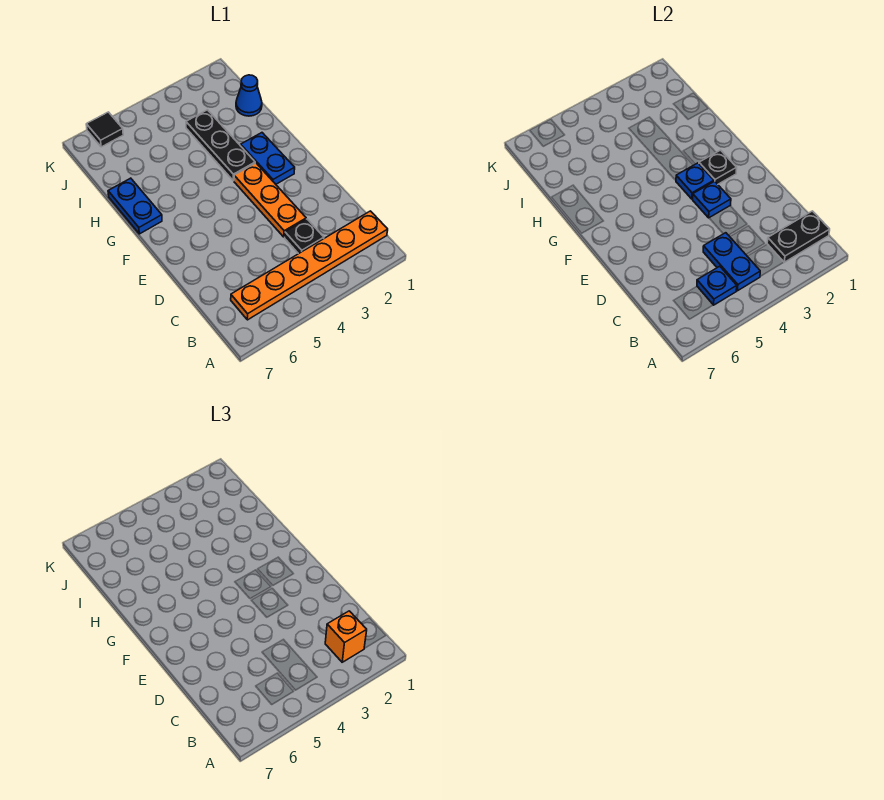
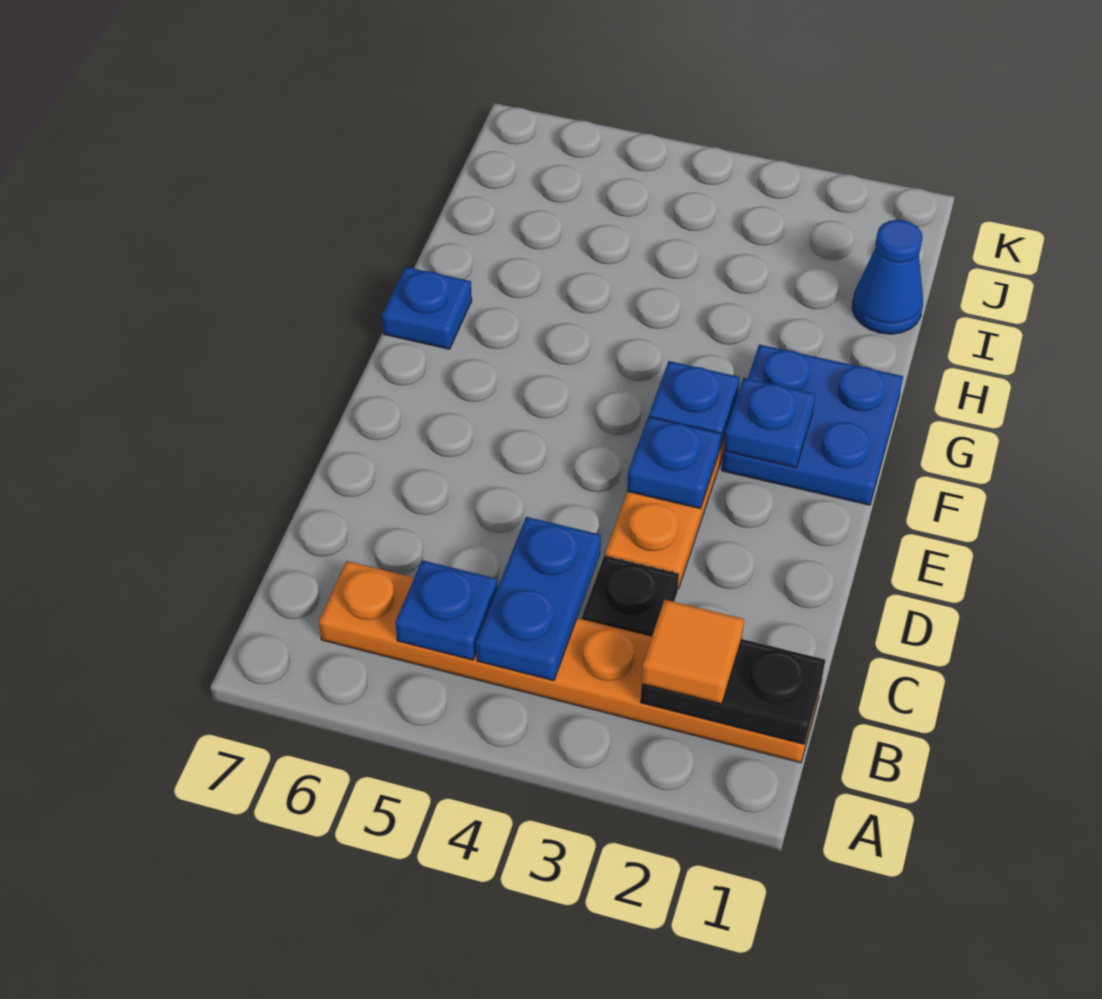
orange 1x1 brick [325,611,367,662] -> orange 1x1 tile [641,600,744,704]
blue 1x2 plate [241,133,295,184] -> blue 2x2 plate [722,345,903,505]
black 1x1 plate [699,150,737,184] -> blue 1x1 plate [724,378,815,468]
black 1x3 plate [186,110,255,181] -> none
blue 1x2 plate [108,178,162,234] -> blue 1x1 plate [382,267,472,349]
black 1x1 tile [86,112,123,147] -> none

